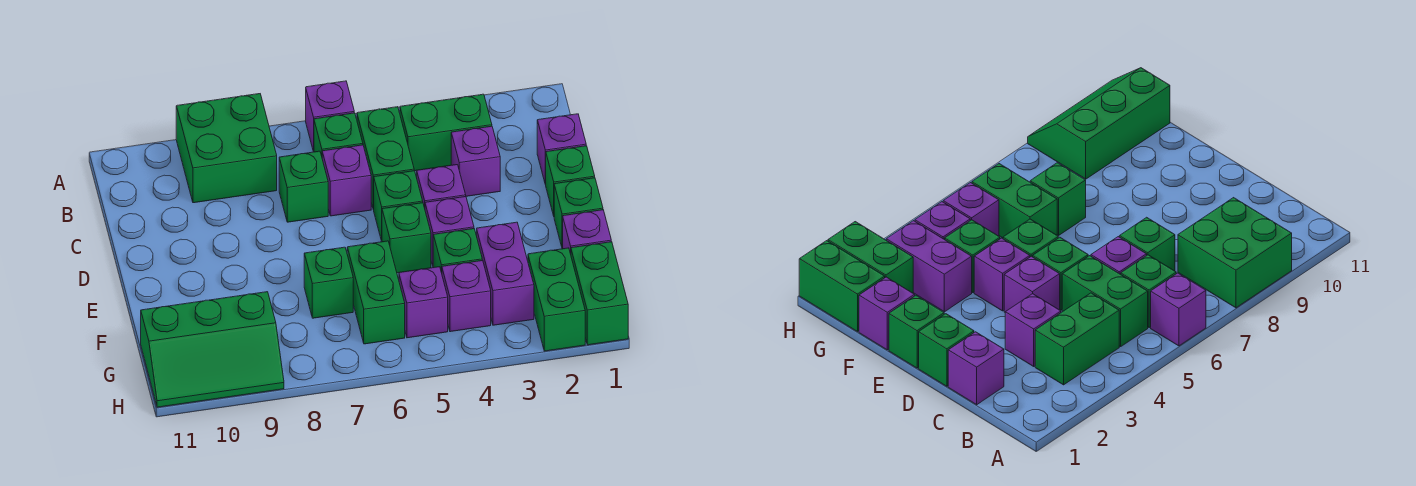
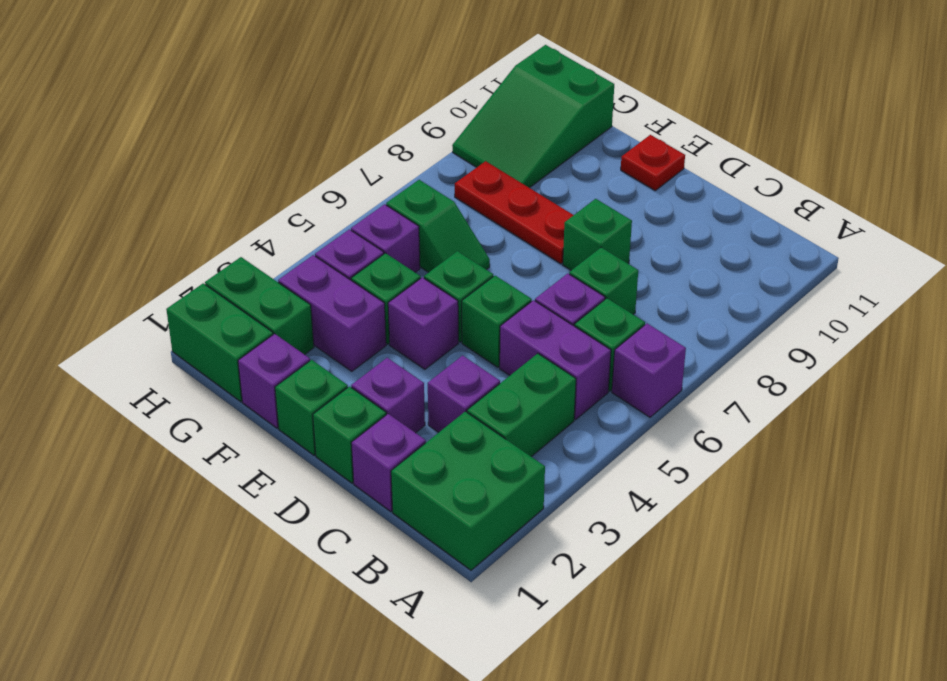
green 2x2 brick [176,94,277,203] -> green 2x2 brick moved to [391,411,545,570]
green 1x2 brick [357,107,414,210] -> purple 1x2 brick [500,300,611,419]
purple 1x1 brick [417,165,466,208] -> purple 1x1 brick moved to [351,358,425,433]
none -> red 1x3 plate [455,161,573,264]
none -> red 1x1 plate [621,135,685,190]
green 1x2 brick [347,241,405,344] -> green 1x2 slope [386,180,490,272]
green 1x1 brick [304,247,353,318] -> green 1x1 brick moved to [563,199,632,270]
green 2x3 slope [141,292,284,407] -> green 2x3 slope turned to [452,45,614,188]

